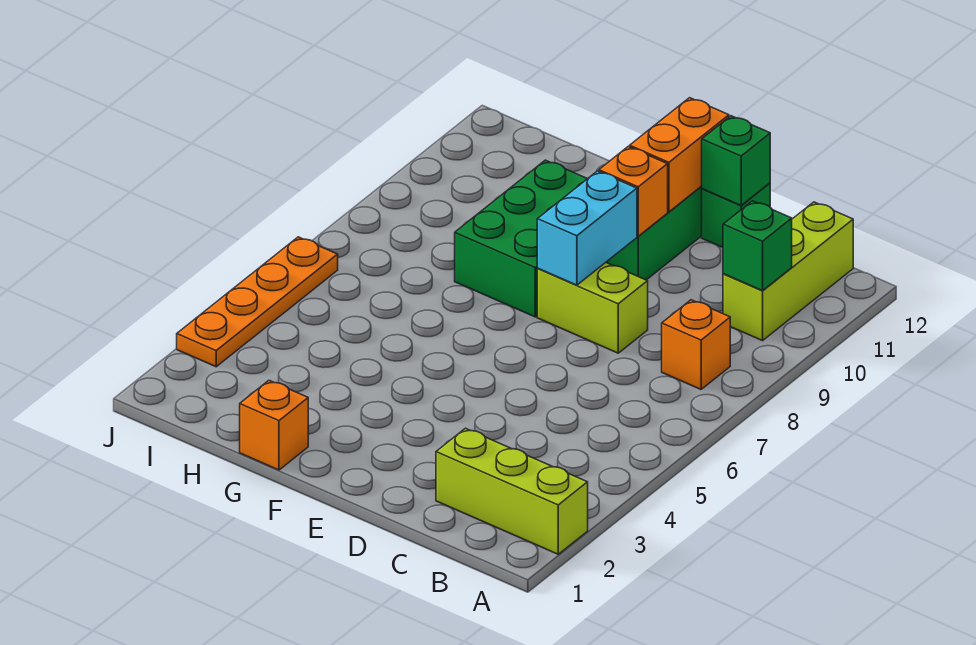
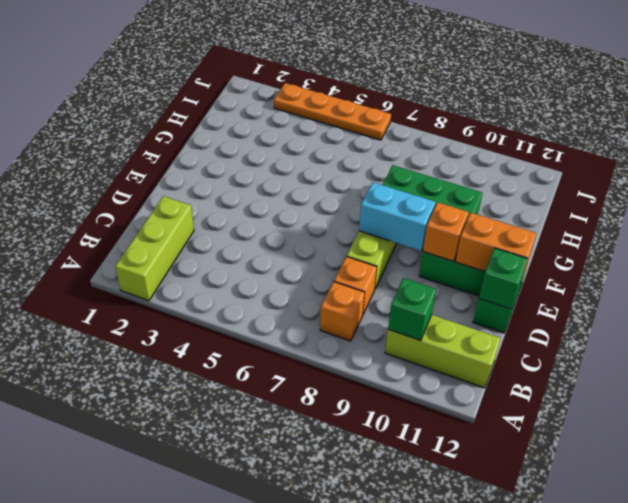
orange 1x1 brick [240,381,308,470] -> orange 1x1 brick moved to [334,257,377,314]

